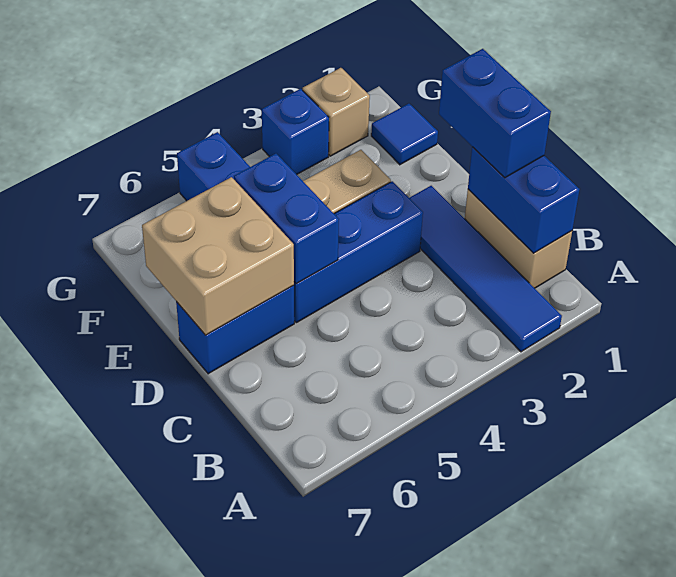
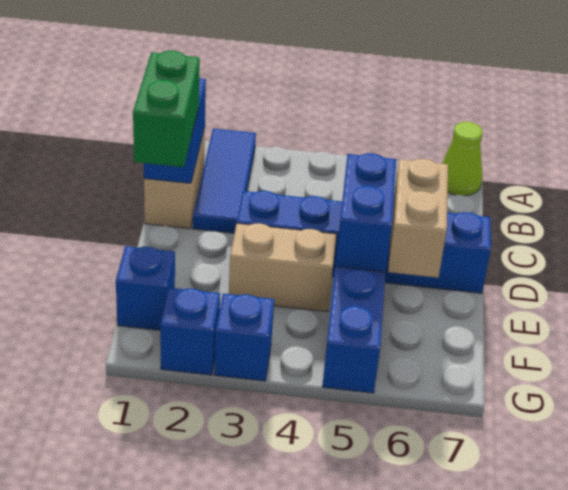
blue 1x4 tile [410,186,562,352] -> blue 1x3 tile [193,129,256,233]
none -> lime 1x1 cone [442,122,483,196]
blue 1x2 brick [439,49,551,178] -> green 1x2 brick [133,51,200,167]
tan 2x2 brick [142,177,294,335] -> tan 1x2 brick [388,159,448,278]
blue 1x1 tile [371,104,438,165] -> blue 1x1 brick [116,246,175,330]
tan 1x1 brick [303,68,370,156] -> blue 1x1 brick [160,288,220,375]

